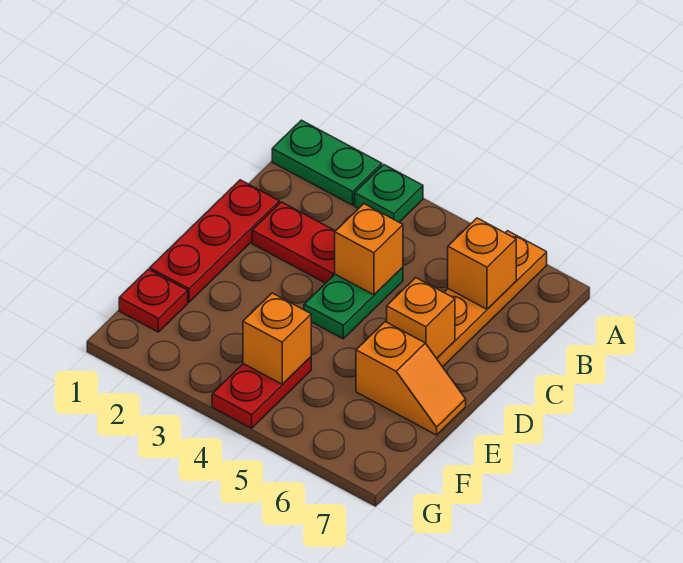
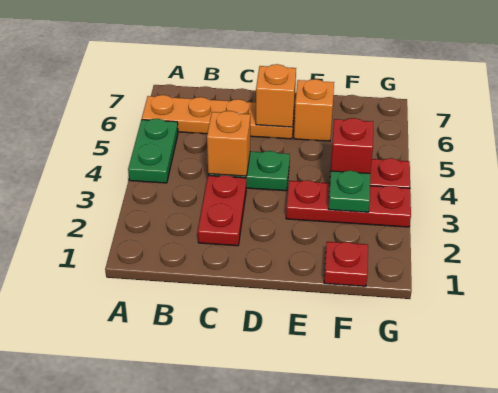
green 1x2 plate [272,120,382,205] -> green 1x2 plate moved to [128,119,178,183]
green 1x1 plate [355,165,423,222] -> green 1x1 plate moved to [329,171,370,212]
orange 1x1 brick [448,218,516,309] -> none
red 1x3 plate [150,180,279,302] -> red 1x3 plate moved to [286,180,411,227]
orange 1x1 brick [243,293,311,384] -> red 1x1 brick [330,118,373,175]

